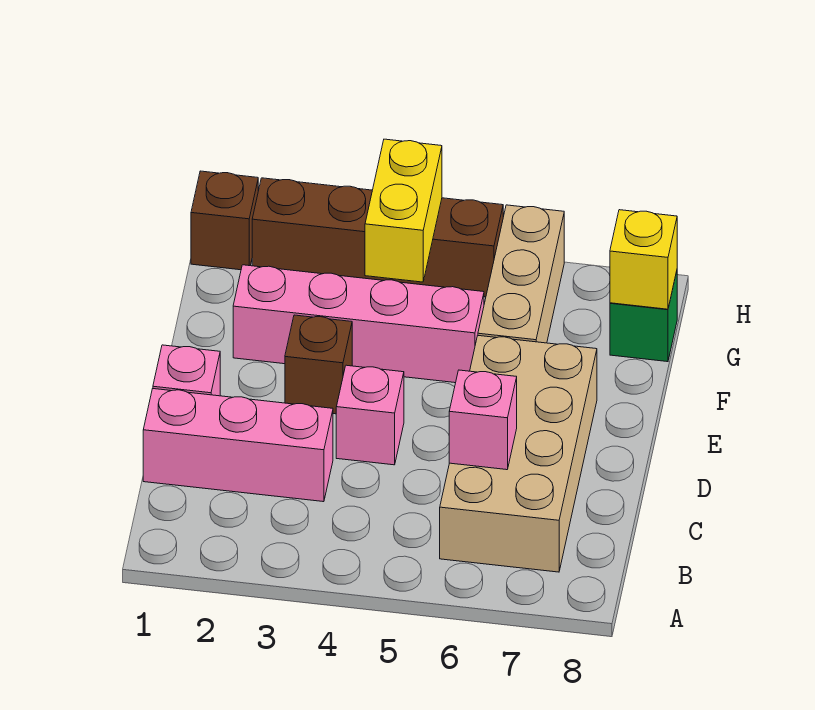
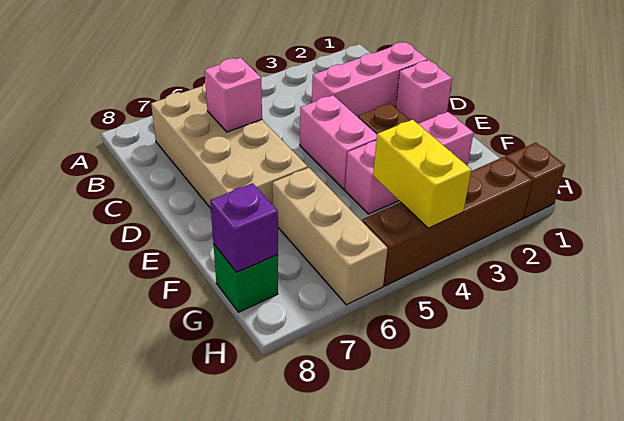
pink 1x1 brick [336,365,404,465] -> pink 1x2 brick [300,95,377,189]
pink 1x4 brick [233,265,484,383] -> pink 1x3 brick [345,112,474,214]
yellow 1x1 brick [610,210,677,309] -> purple 1x1 brick [210,183,278,272]

